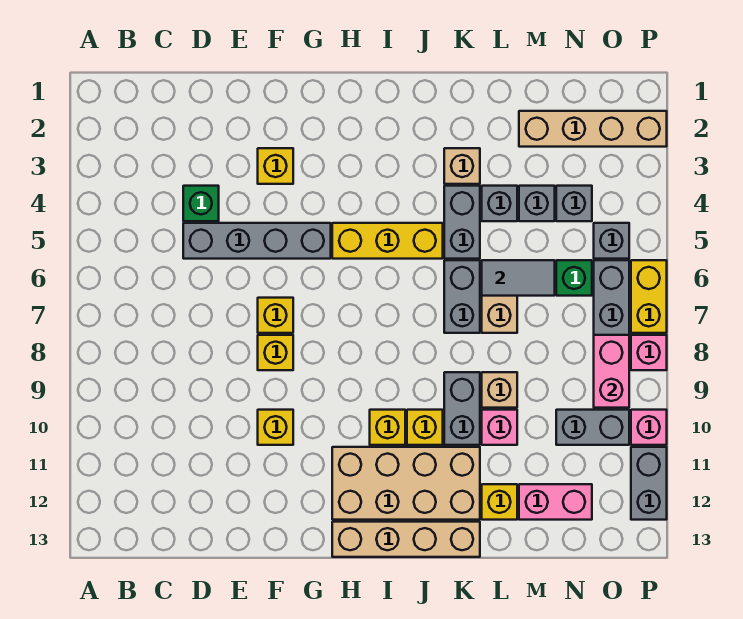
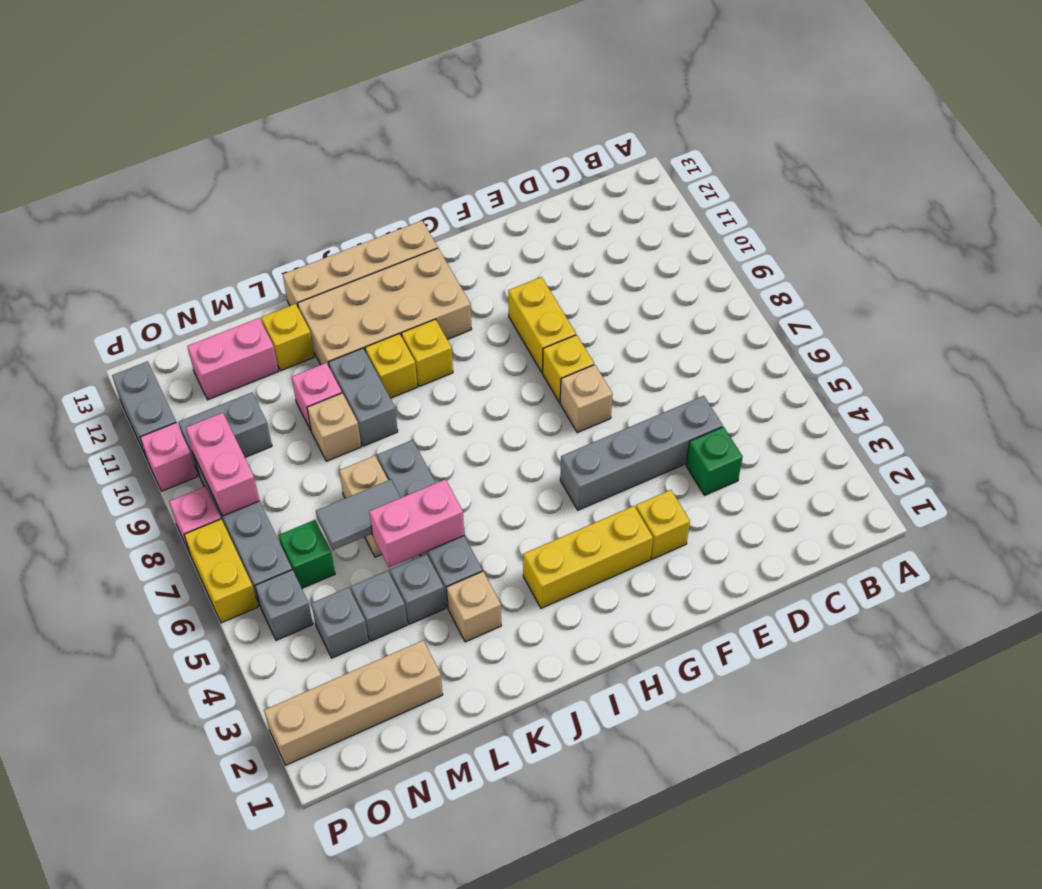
yellow 1x1 brick [258,298,293,333] -> tan 1x1 brick [560,365,613,433]
yellow 1x1 brick [258,410,293,445] -> yellow 1x2 brick [508,277,576,373]
yellow 1x3 brick [332,223,443,259] -> yellow 1x3 brick moved to [523,506,653,608]
none -> pink 1x2 brick [369,479,464,568]

